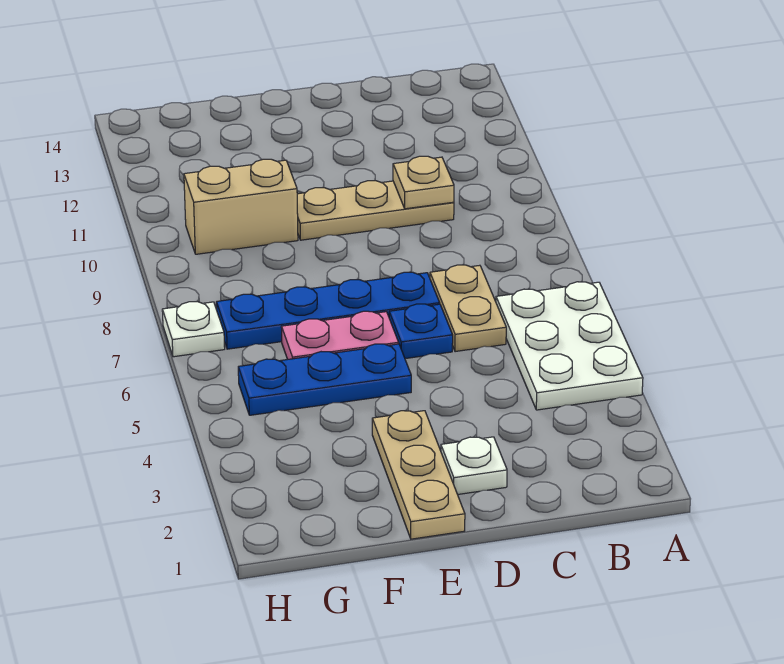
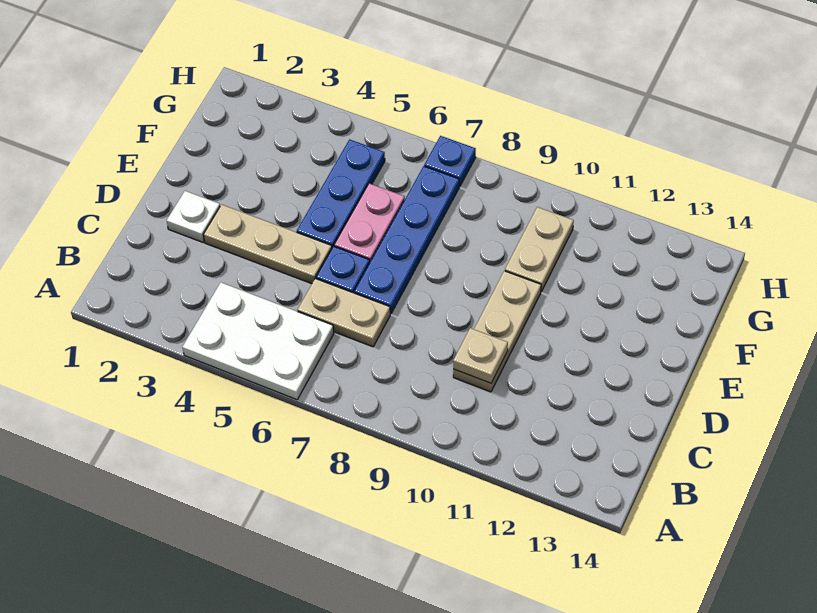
tan 1x3 plate [372,411,465,539] -> tan 1x3 plate moved to [203,205,332,284]
tan 1x2 brick [184,159,298,254] -> tan 1x2 plate [505,207,574,292]
white 1x1 plate [162,302,225,357] -> blue 1x1 plate [424,136,476,186]

